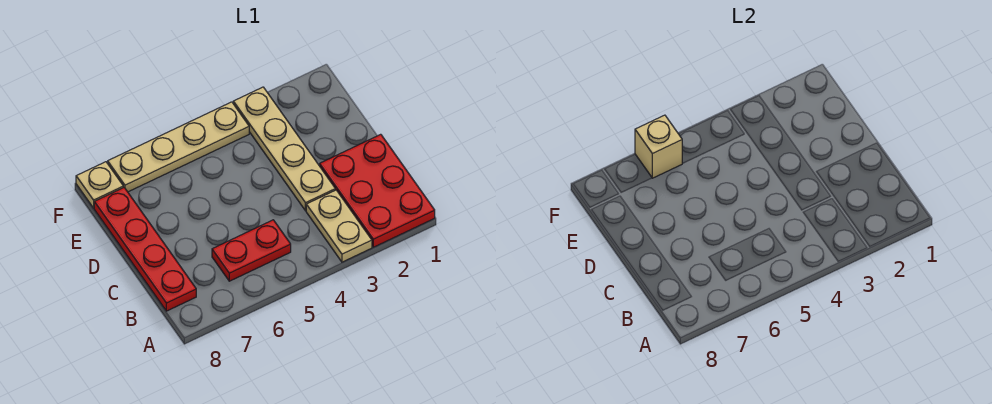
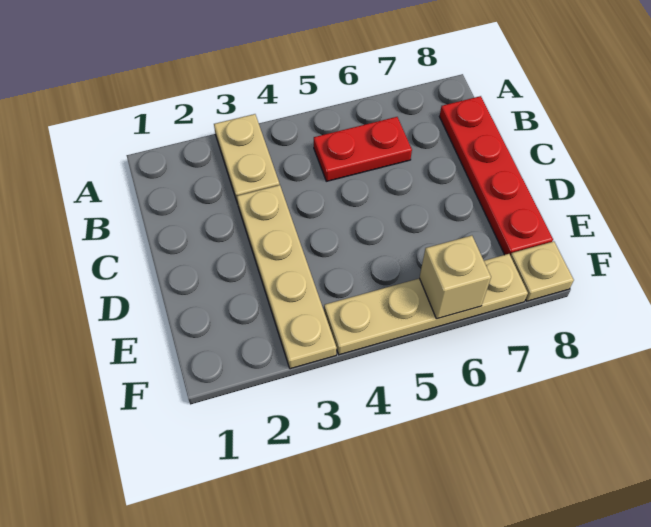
red 2x3 plate [320,134,435,247] -> none

